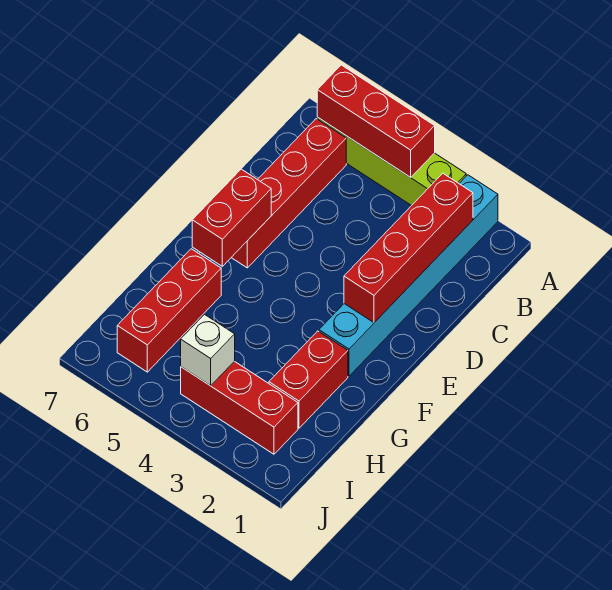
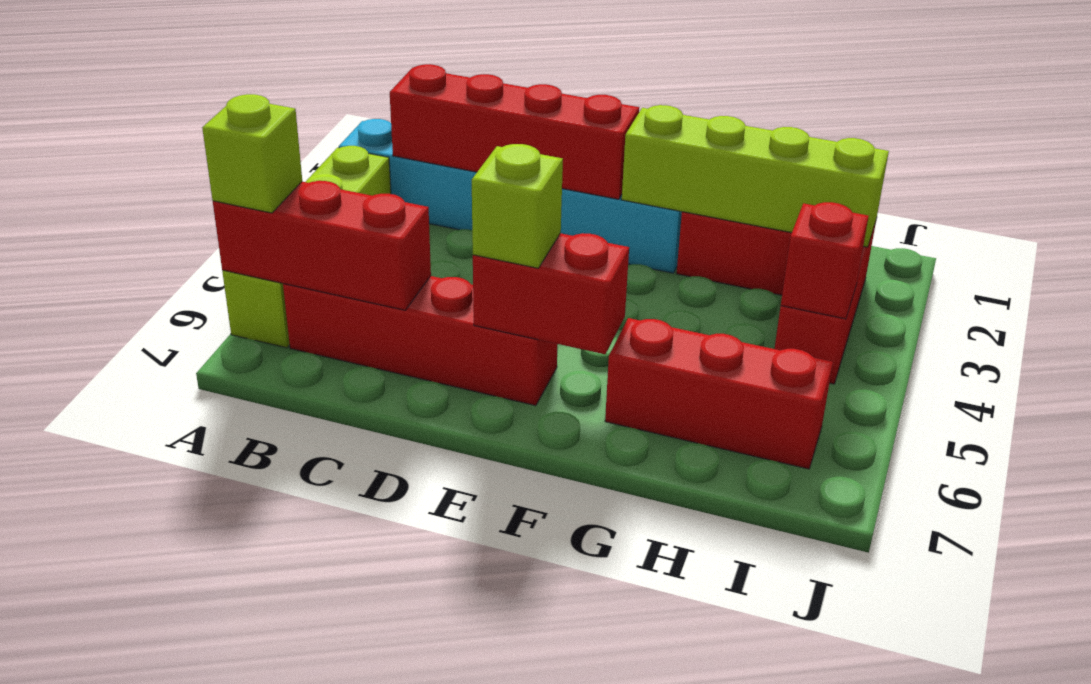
red 1x3 brick [317,65,435,177] -> red 1x3 brick turned to [213,181,431,310]
none -> lime 1x1 brick [202,94,302,213]
none -> lime 1x1 brick [472,144,563,268]
none -> lime 1x4 brick [622,105,889,247]
white 1x1 brick [181,315,235,386] -> red 1x1 brick [781,202,869,319]

